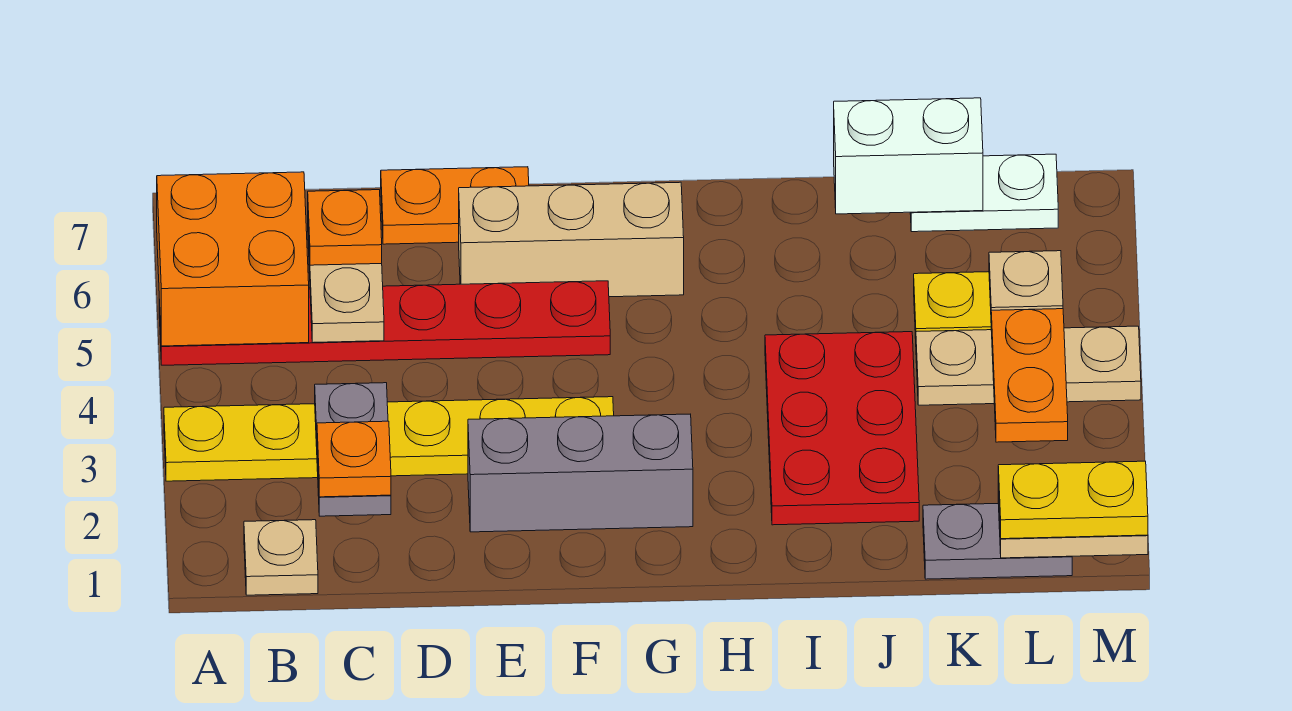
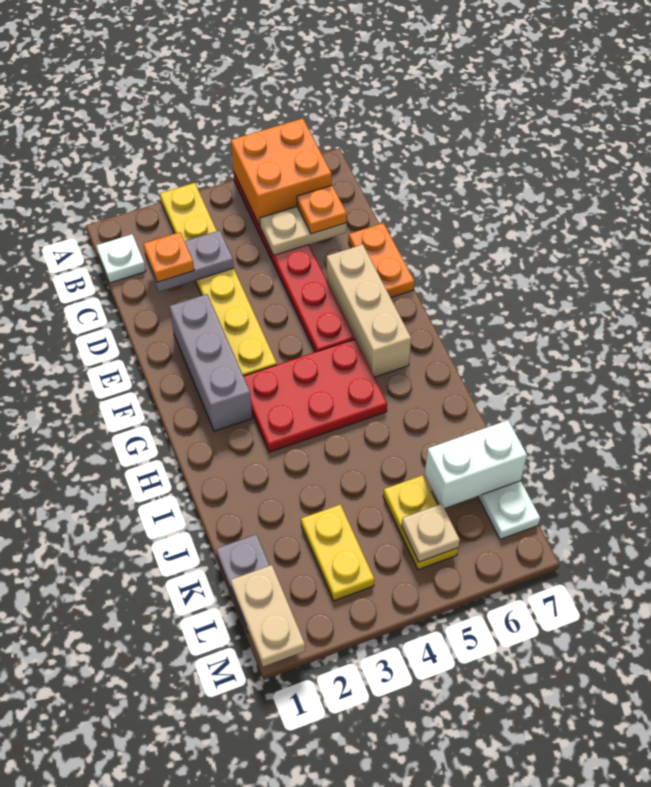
tan 1x1 plate [244,520,318,595] -> white 1x1 plate [96,234,146,283]
red 2x3 plate [765,332,919,525] -> red 2x3 plate moved to [243,339,387,452]
white 1x2 brick [834,98,983,214] -> white 1x2 brick turned to [425,420,527,508]
tan 1x3 plate [916,326,1141,405] -> none
yellow 1x2 plate [998,461,1148,539] -> yellow 1x2 plate moved to [301,504,374,601]
orange 1x2 plate [991,309,1068,442] -> none

